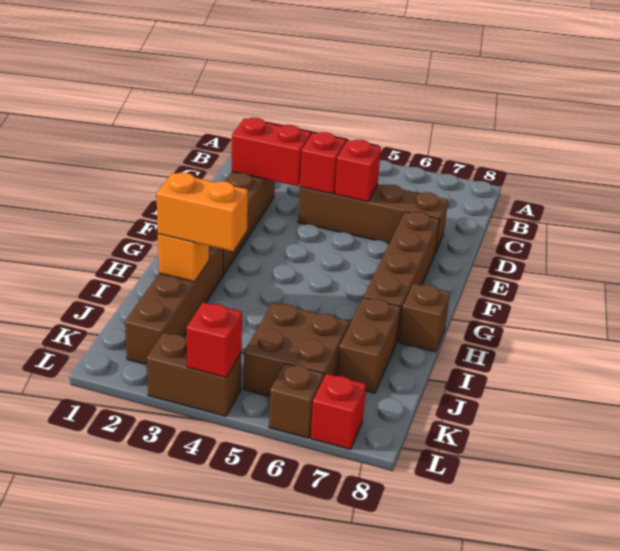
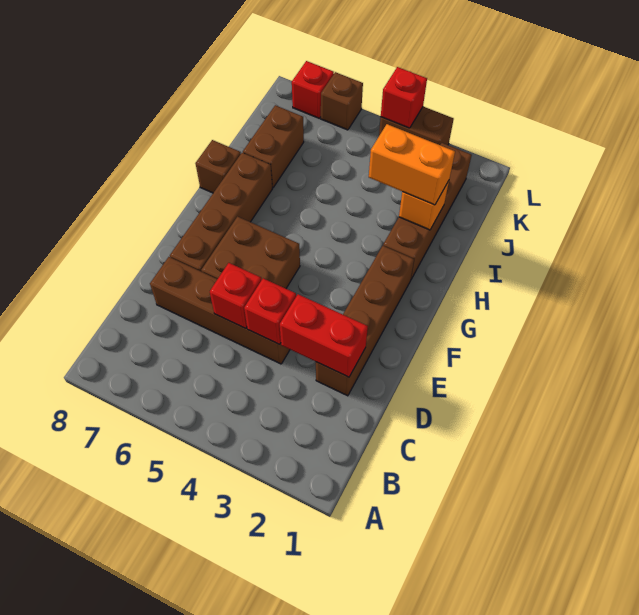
brown 2x2 brick [243,303,349,396] -> brown 2x2 brick moved to [201,217,300,288]

